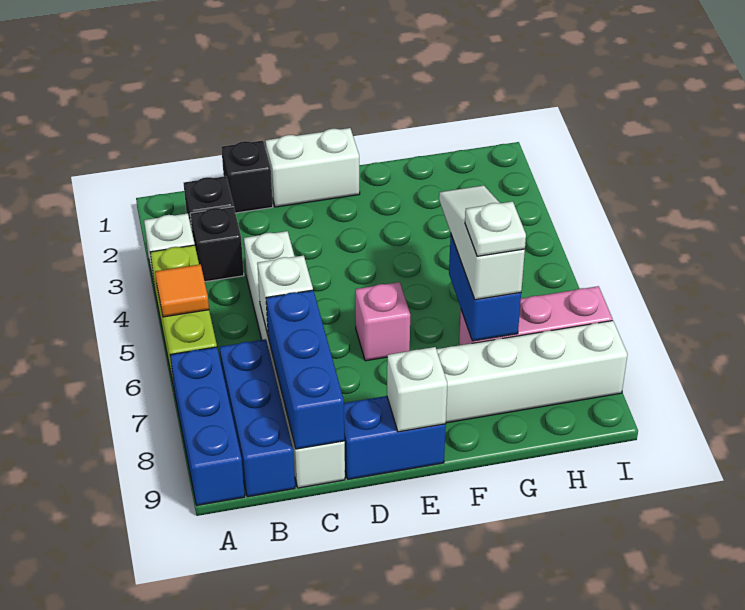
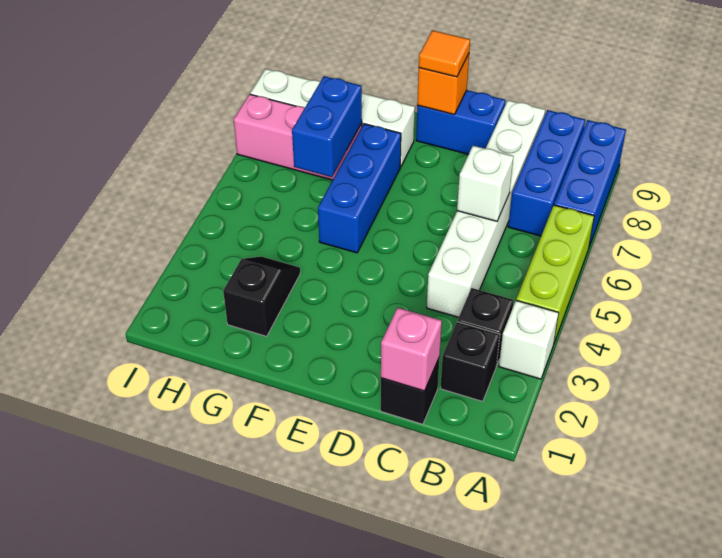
orange 1x1 tile [155,264,209,317] -> orange 1x1 tile moved to [419,31,470,77]
blue 1x3 brick [266,290,344,449] -> blue 1x3 brick moved to [318,124,401,253]
white 1x2 brick [265,128,360,207] -> none
pink 1x1 brick [355,282,410,361] -> pink 1x1 brick moved to [381,308,442,391]
white 1x1 brick [387,347,447,432] -> orange 1x1 brick [417,54,469,115]
none -> black 1x2 slope [223,256,300,336]
white 1x3 slope [439,185,525,300] -> none
white 1x1 plate [465,201,526,256] -> none

